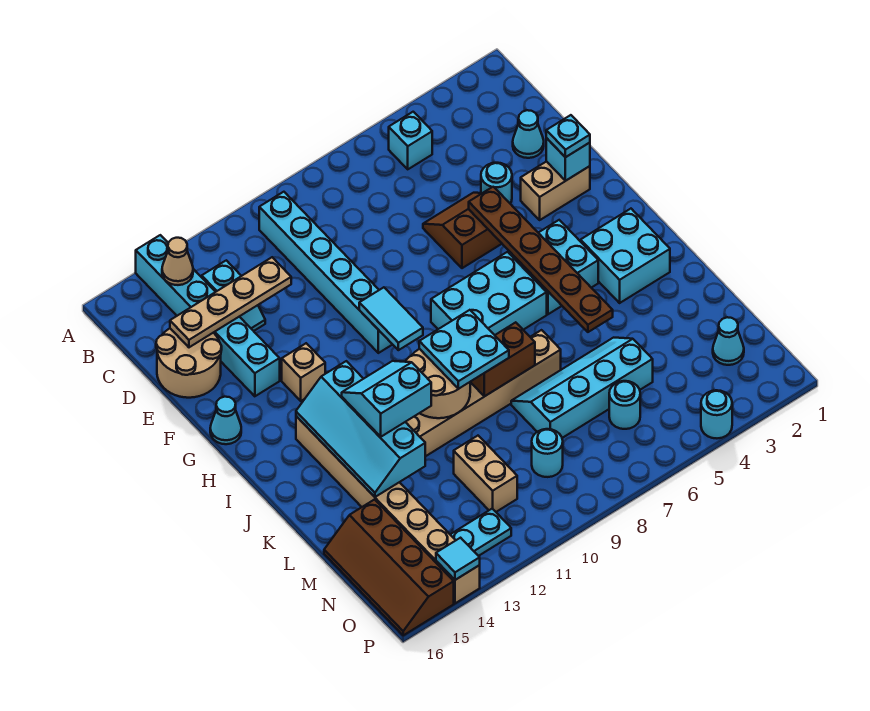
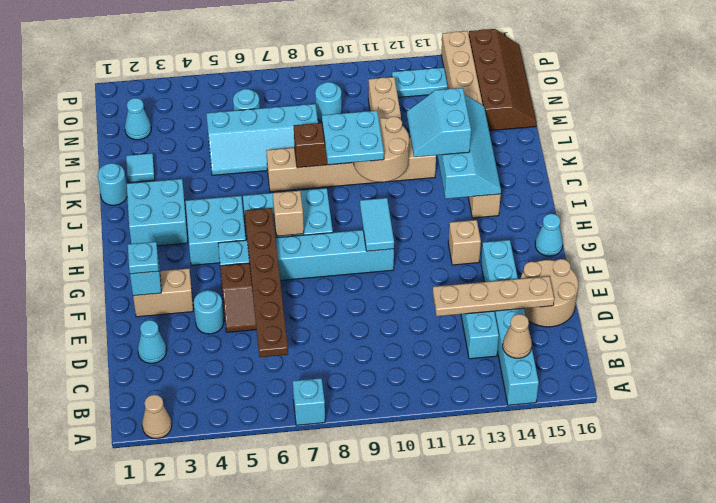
none -> tan 1x1 cone [142,395,172,438]
cyan 1x1 brick [389,112,432,169] -> cyan 1x1 brick moved to [293,378,325,425]
cyan 1x6 brick [259,192,393,353] -> cyan 1x6 brick turned to [218,230,394,280]
brown 1x6 plate [469,187,613,332] -> brown 1x6 plate moved to [245,208,288,357]
none -> tan 1x1 brick [273,191,304,236]
cyan 2x2 slope [342,361,431,437] -> cyan 2x2 slope turned to [407,88,471,157]
cyan 1x1 round brick [701,390,732,438] -> cyan 1x1 round brick moved to [98,163,127,205]
cyan 1x1 tile [436,538,480,580] -> cyan 1x1 tile moved to [126,153,155,183]

